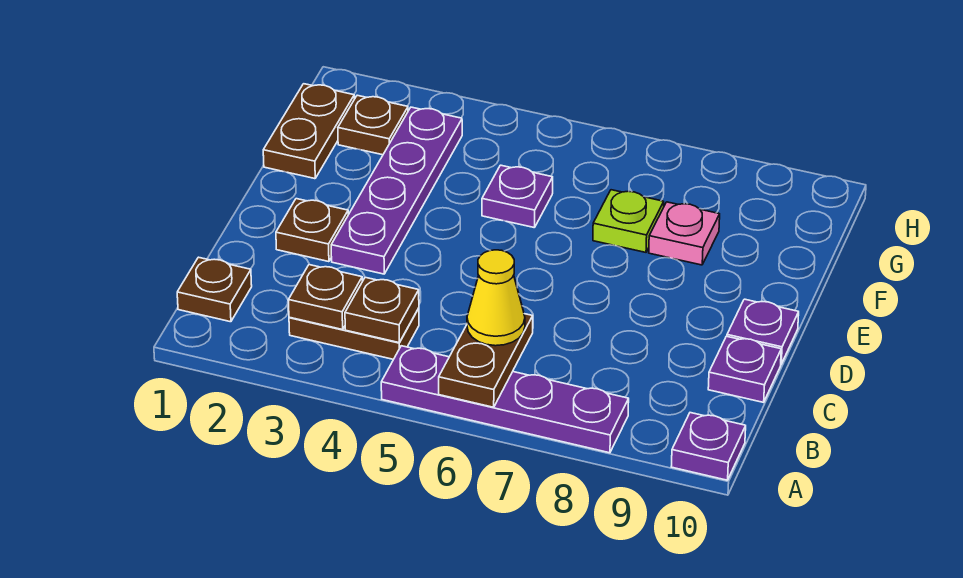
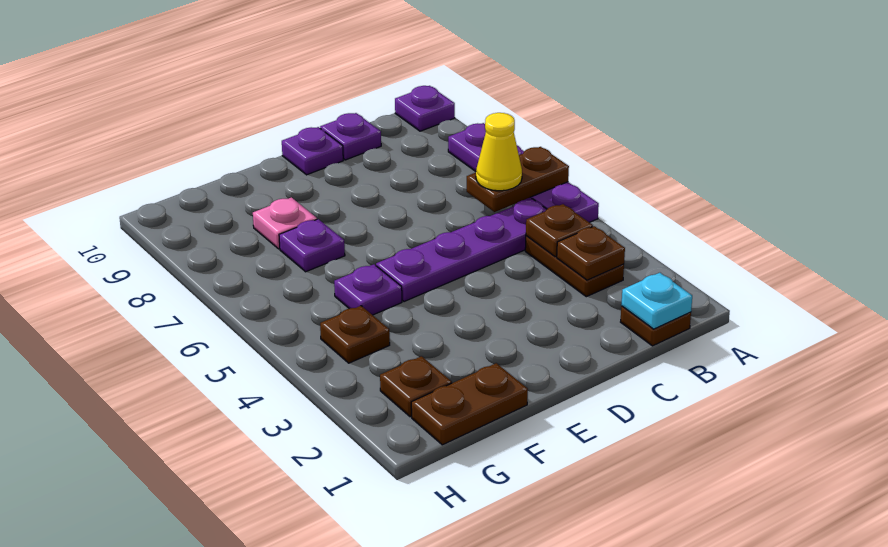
none -> cyan 1x1 plate [621,273,692,329]
brown 1x1 plate [276,199,348,262] -> brown 1x1 plate moved to [320,306,390,363]
purple 1x4 plate [331,107,462,274] -> purple 1x4 plate moved to [376,199,547,302]
lime 1x1 plate [593,190,664,252] -> purple 1x1 plate [279,219,345,272]

